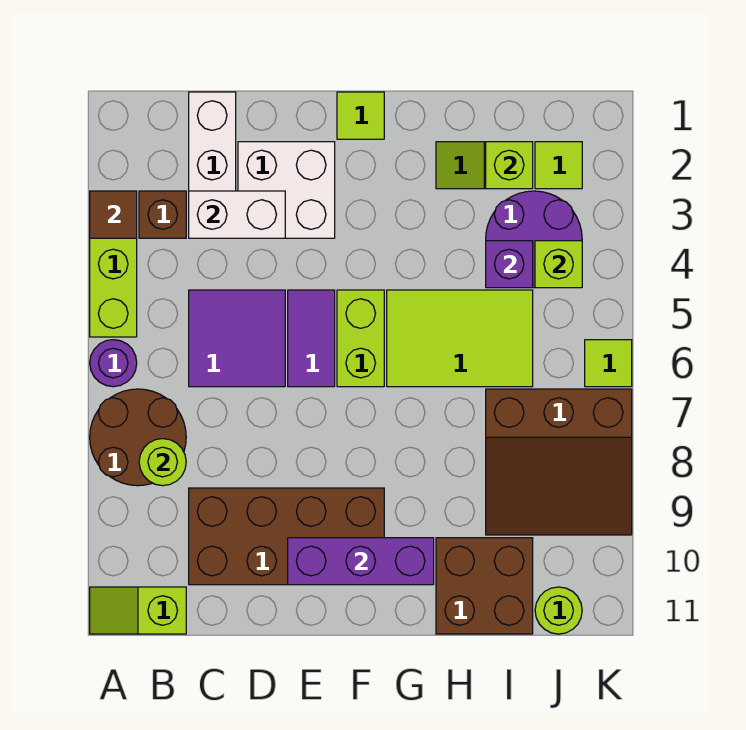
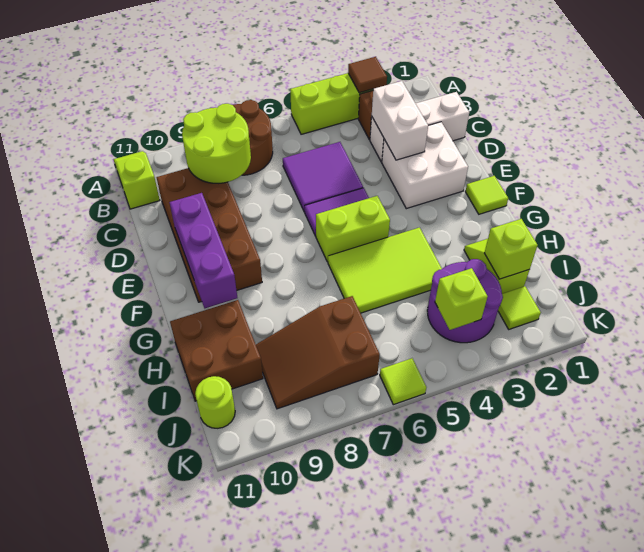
purple 1x1 round brick [90,340,137,387] -> none
lime 1x1 round brick [139,439,186,486] -> lime 2x2 round brick [182,104,251,183]
lime 2x3 tile [387,290,533,387] -> lime 2x3 tile turned to [328,228,442,313]
purple 1x1 brick [486,241,533,288] -> none
brown 3x3 slope [486,389,632,535] -> brown 2x3 slope [256,296,380,409]

